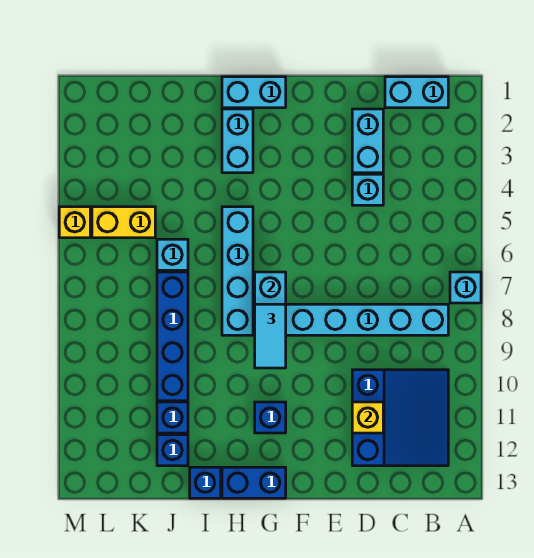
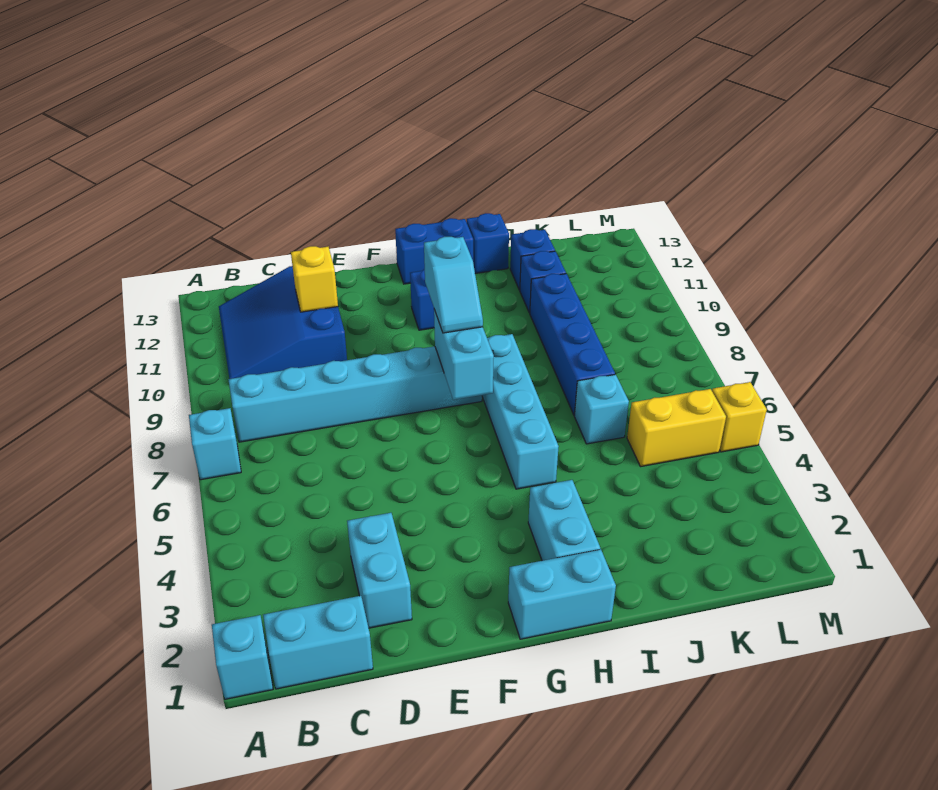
cyan 1x1 brick [352,174,383,205] -> cyan 1x1 brick moved to [212,615,273,699]
cyan 1x2 tile [255,304,286,368] -> cyan 1x2 slope [424,237,483,333]

